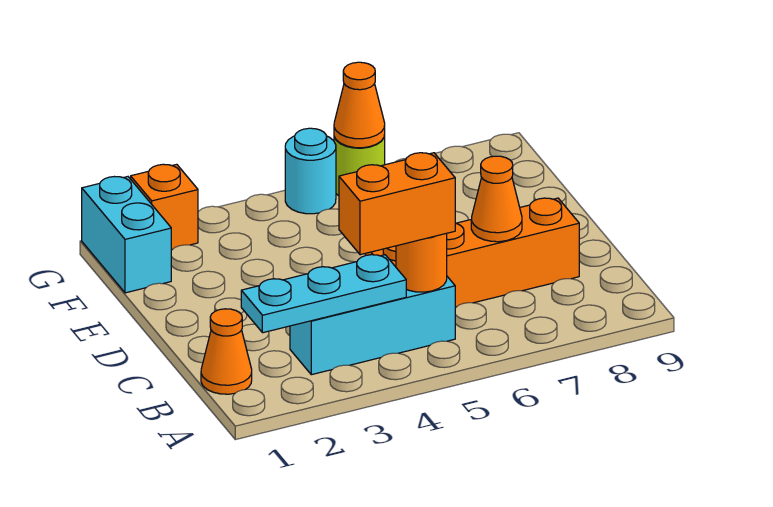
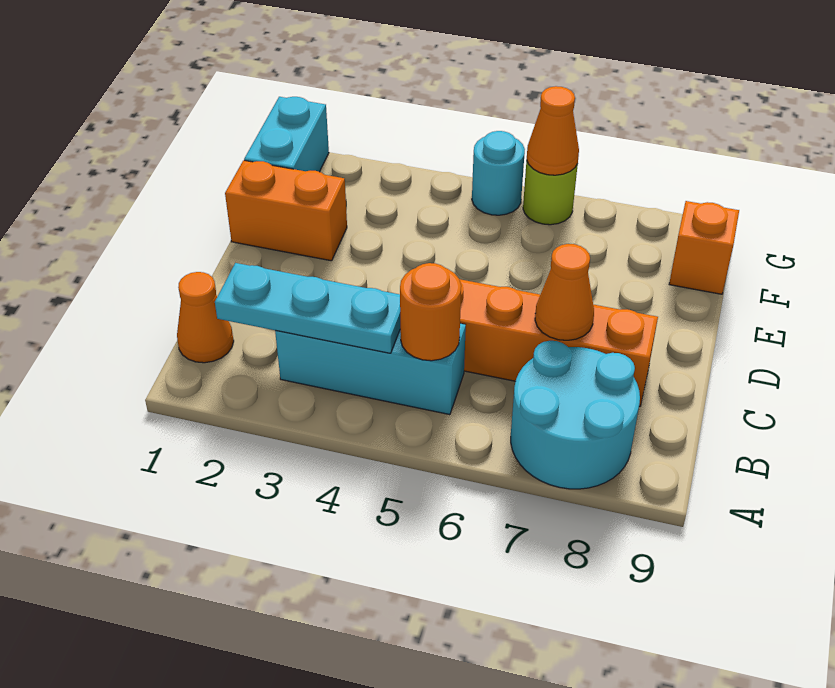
none -> cyan 2x2 round brick [511,341,640,489]
orange 1x2 brick [339,153,455,255] -> orange 1x2 brick moved to [225,160,347,261]
orange 1x1 brick [131,164,198,250] -> orange 1x1 brick moved to [669,201,739,294]

